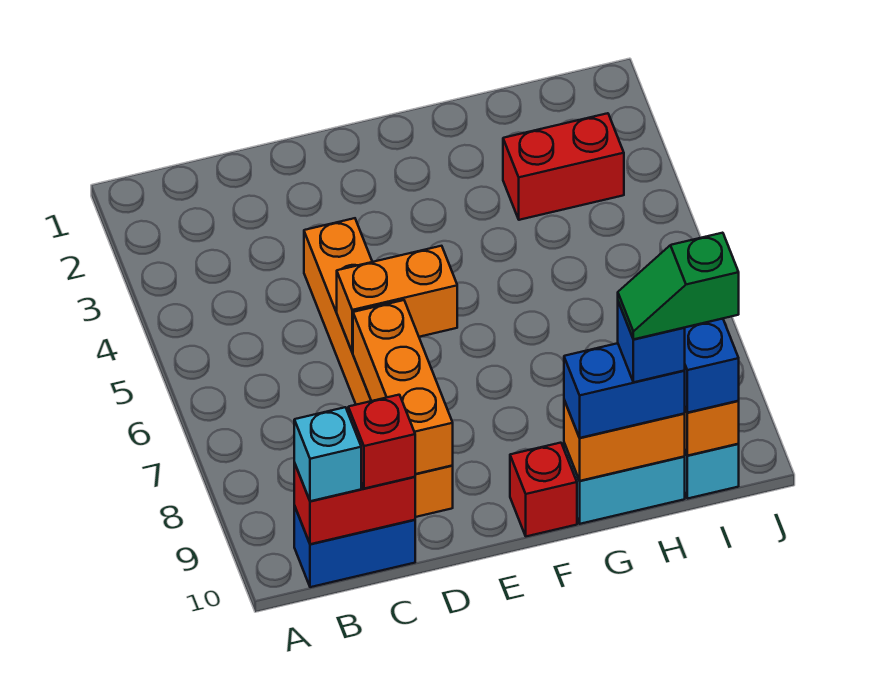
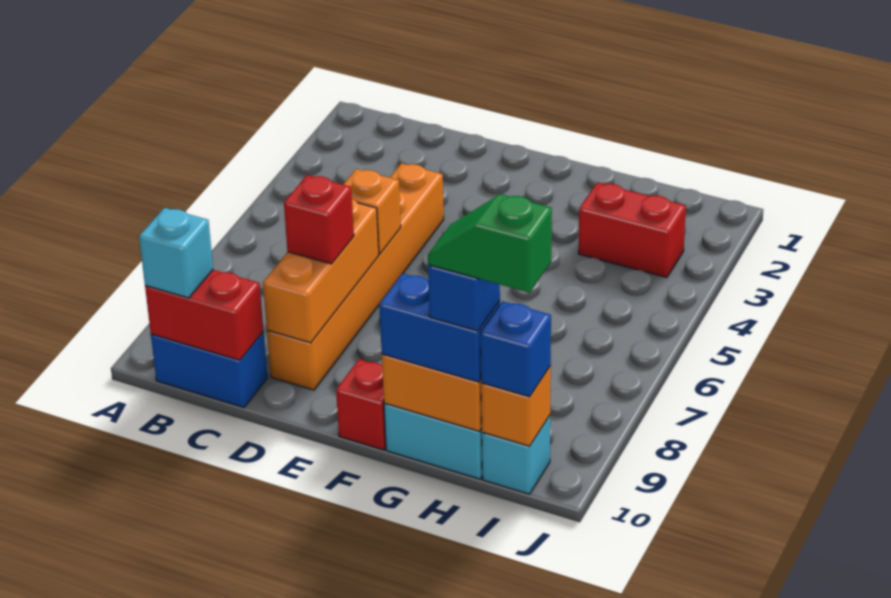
red 1x1 brick [348,395,415,489] -> red 1x1 brick moved to [284,175,354,264]
orange 1x2 brick [337,246,457,352] -> orange 1x1 brick [343,169,401,254]

